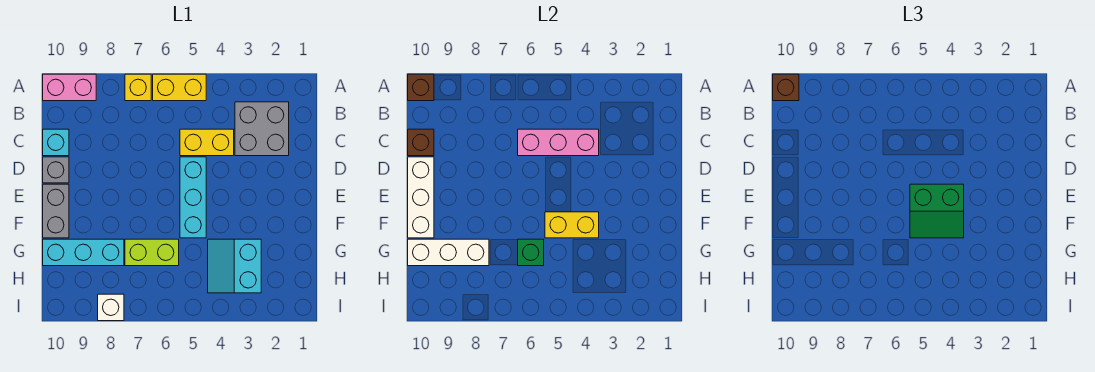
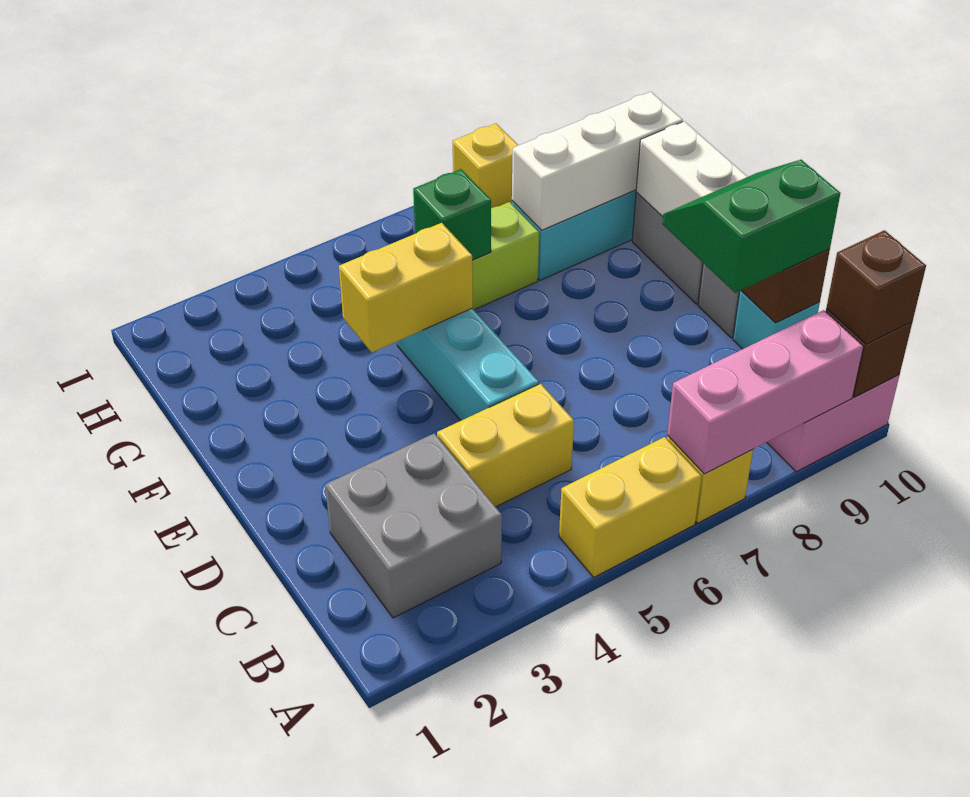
pink 1x3 brick [518,129,599,156] -> pink 1x3 brick moved to [667,310,863,474]
green 2x2 slope [910,184,964,238] -> green 2x2 slope moved to [662,160,840,293]
cyan 2x2 slope [208,239,261,293] -> none
white 1x1 brick [98,294,124,321] -> yellow 1x1 brick [453,123,518,208]

